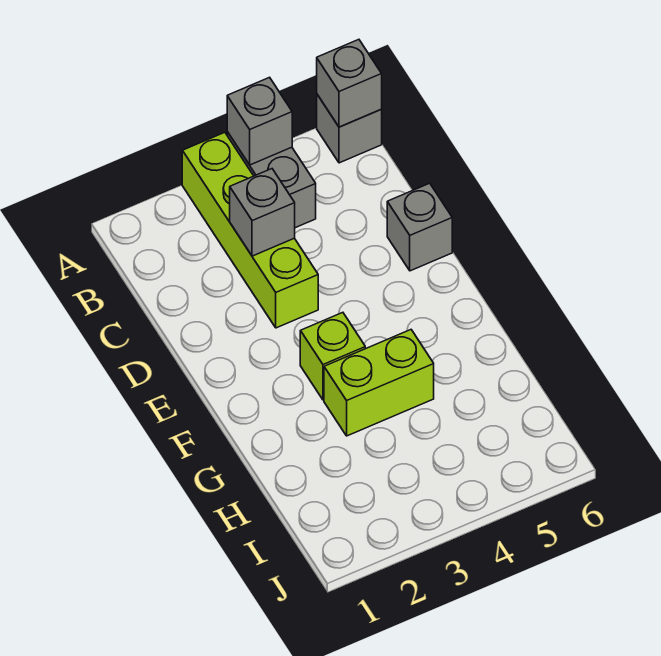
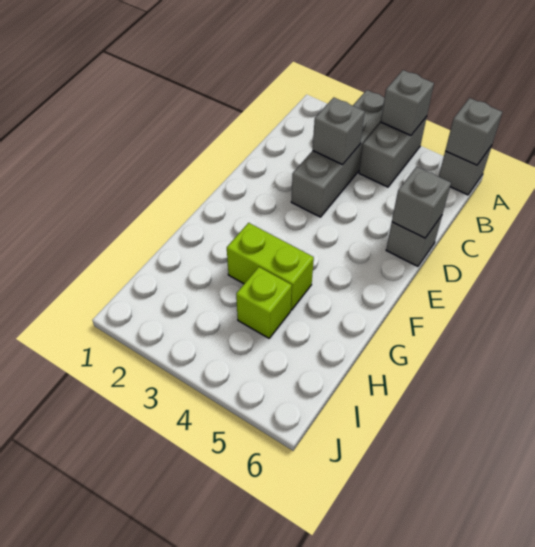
lime 1x4 brick [182,132,318,328] -> grey 1x4 brick [291,90,385,217]
none -> grey 1x1 brick [392,167,451,238]
lime 1x1 brick [300,313,365,400] -> lime 1x1 brick moved to [236,267,292,338]

